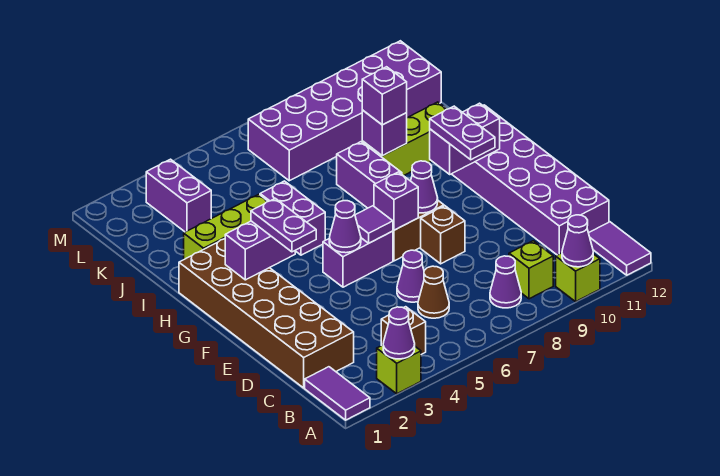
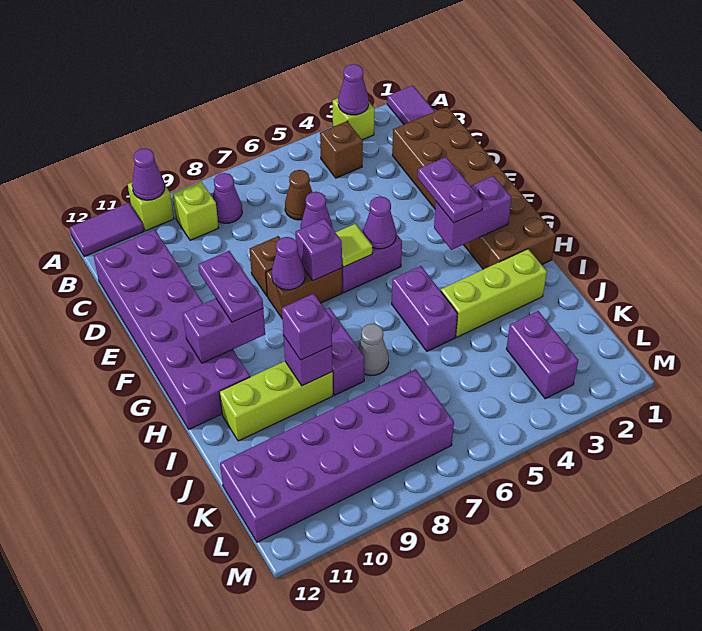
purple 1x2 tile [589,222,651,275] -> purple 1x2 tile turned to [70,203,144,257]
purple 1x1 tile [355,206,393,243] -> lime 1x1 tile [335,224,372,267]
none -> grey 1x1 cone [358,324,389,376]

